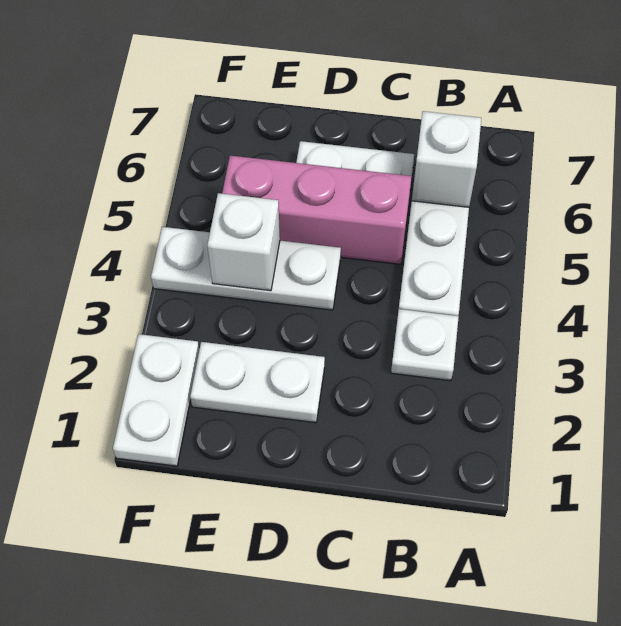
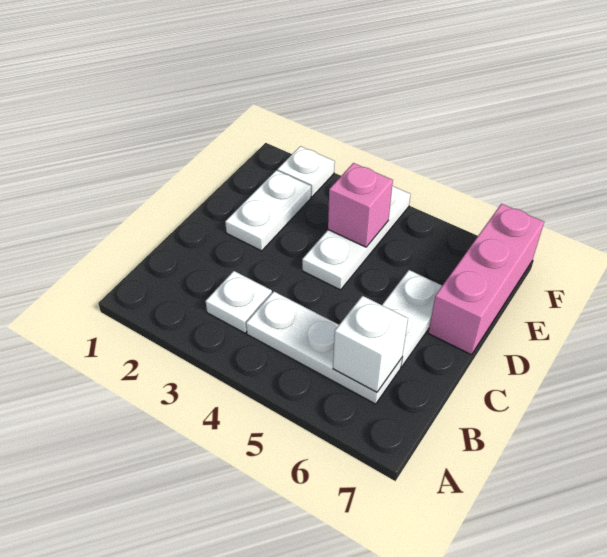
pink 1x3 brick [222,156,412,264] -> pink 1x3 brick moved to [428,204,544,355]
white 1x1 brick [207,193,280,291] -> pink 1x1 brick [328,163,393,247]
white 1x2 plate [113,334,199,466] -> white 1x1 plate [277,146,335,197]

